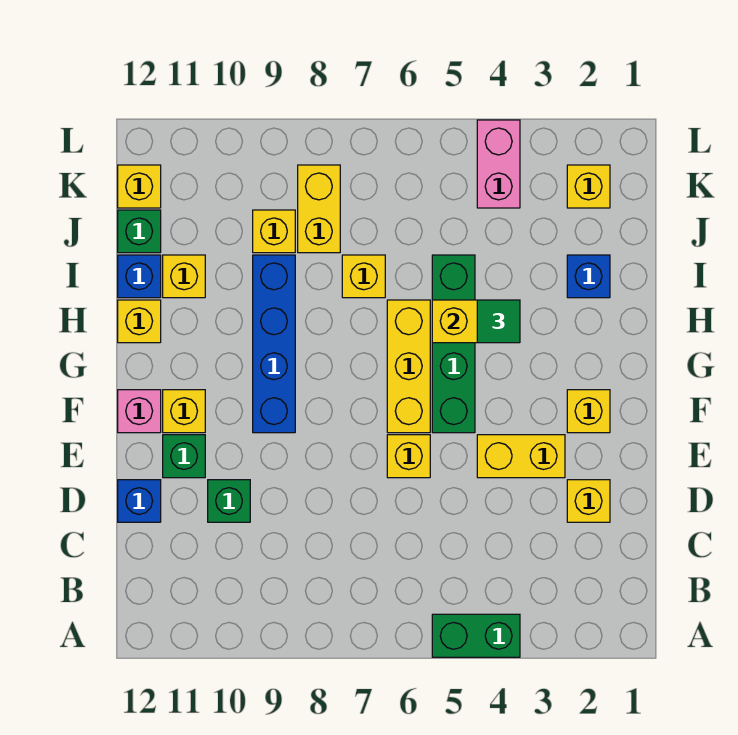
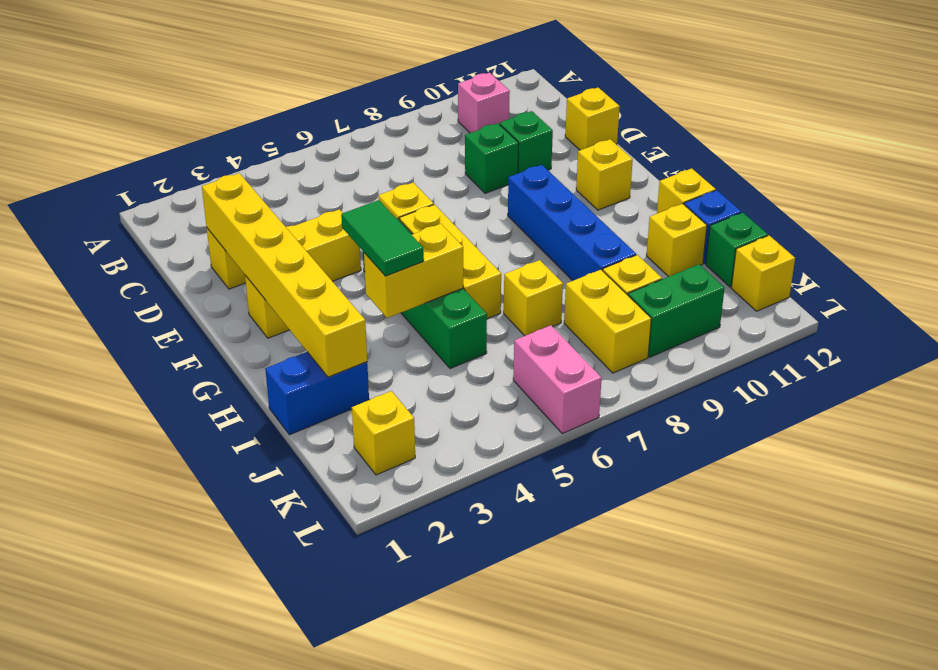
green 1x2 brick [432,614,520,657] -> green 1x2 brick moved to [628,264,725,357]
none -> yellow 1x6 brick [202,173,367,377]
blue 1x1 brick [118,480,161,522] -> yellow 1x1 brick [565,88,620,150]
green 1x1 brick [163,435,205,478] -> green 1x1 brick moved to [465,123,519,193]
pink 1x1 brick [118,390,161,433] -> pink 1x1 brick moved to [458,73,510,133]
green 1x1 tile [477,300,520,343] -> green 1x2 tile [341,200,424,276]
blue 1x1 brick [567,255,610,298] -> blue 1x2 brick [265,352,369,435]
pink 1x2 brick [477,120,520,208] -> pink 1x2 brick moved to [513,325,602,433]

